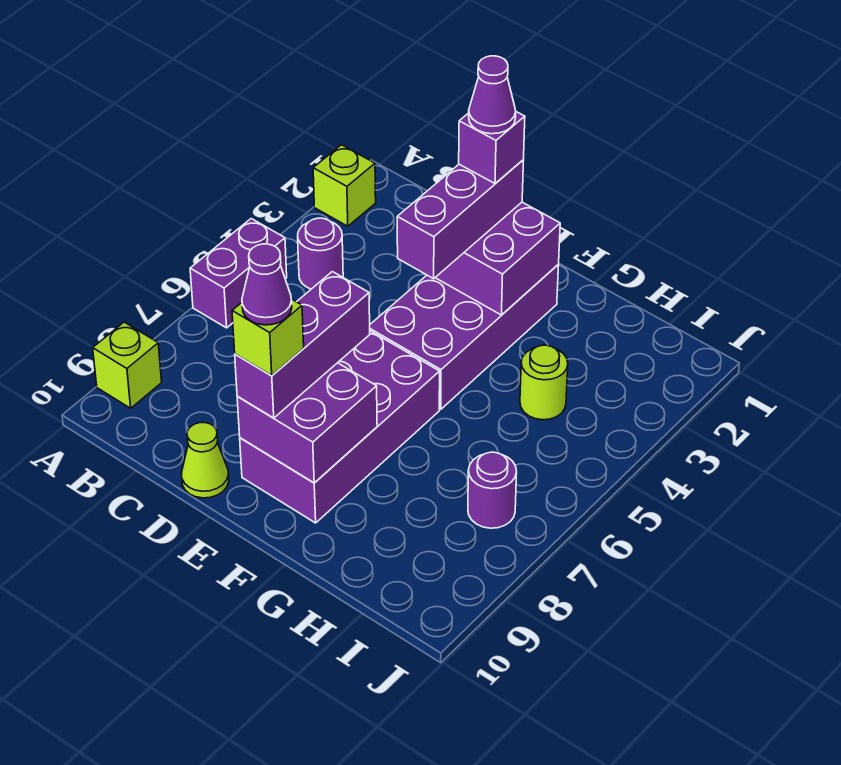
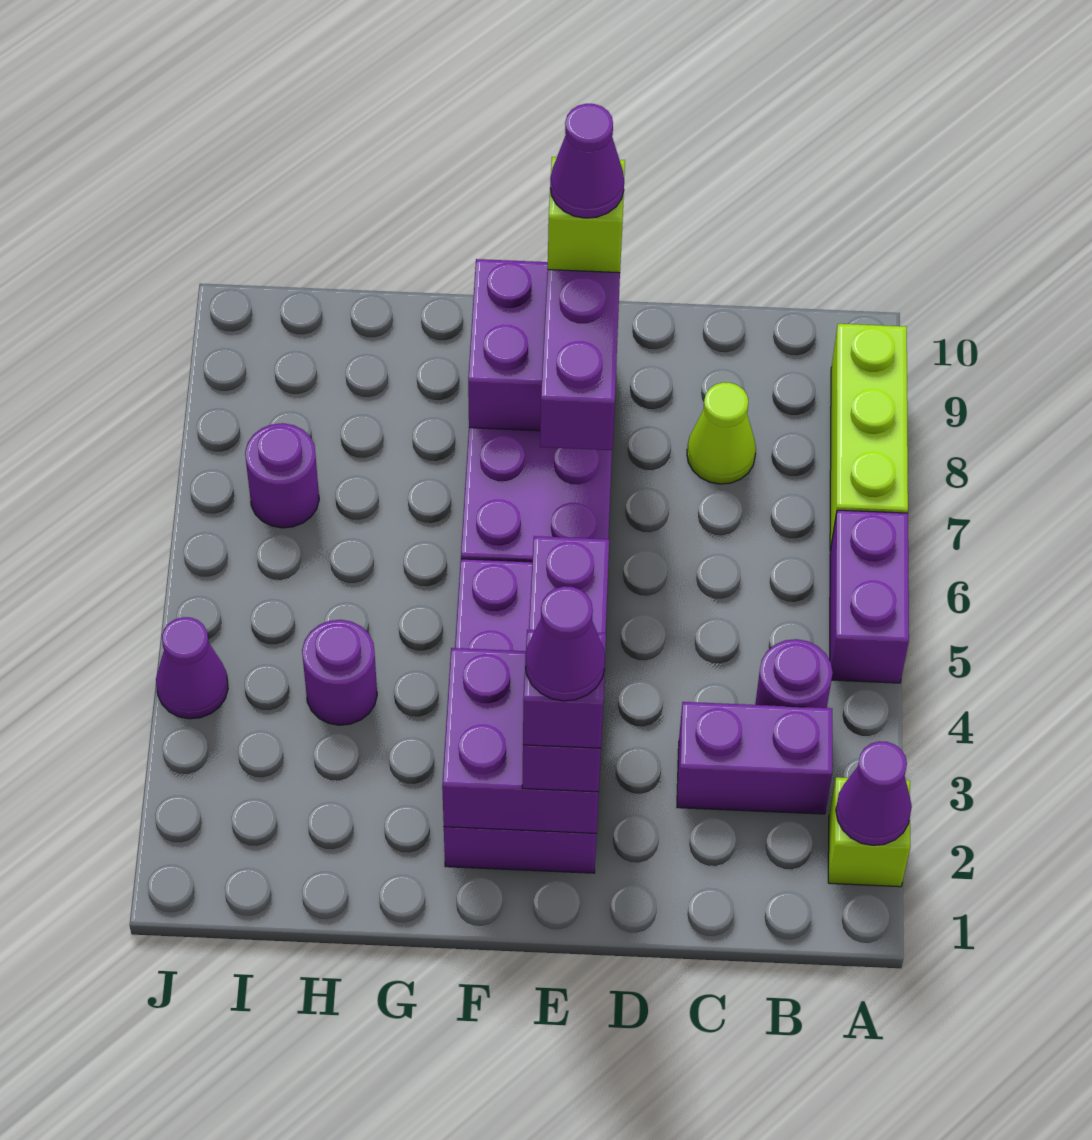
none -> purple 1x1 cone [836,741,912,845]
lime 1x1 brick [93,322,162,408] -> lime 1x3 brick [830,324,908,551]
none -> purple 1x2 brick [677,702,832,814]
lime 1x1 cone [182,423,229,498] -> lime 1x1 cone moved to [687,382,756,484]
lime 1x1 round brick [520,345,568,420] -> purple 1x1 round brick [302,620,377,725]
none -> purple 1x1 cone [156,617,228,719]

